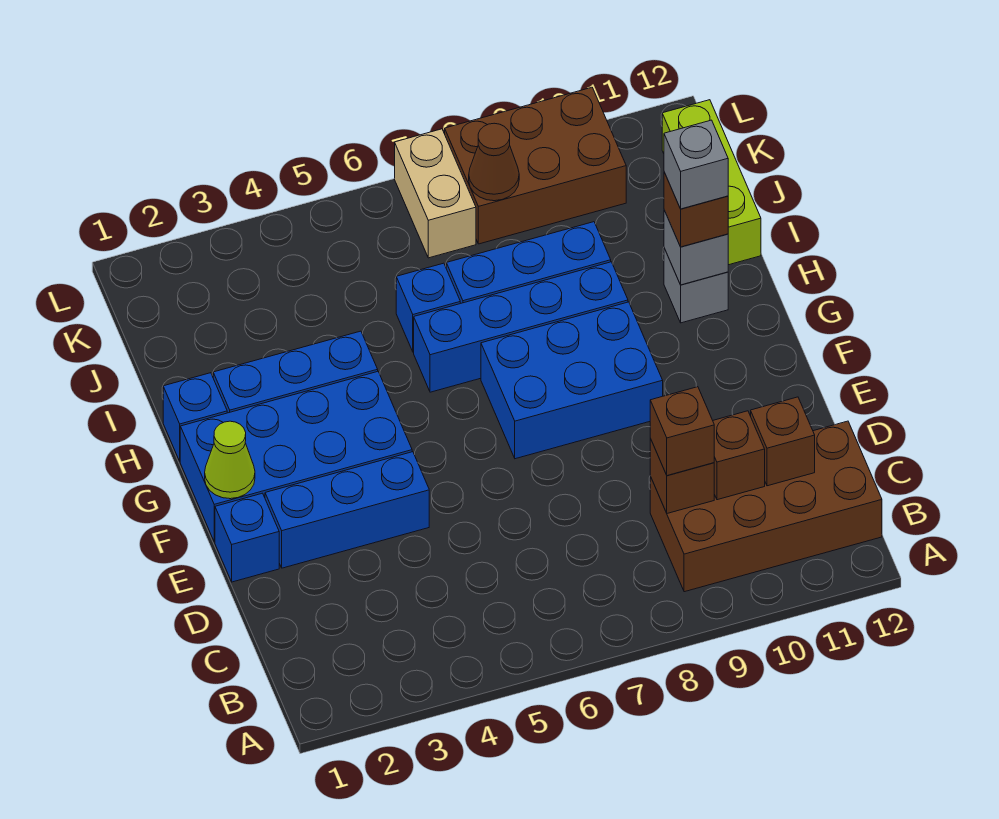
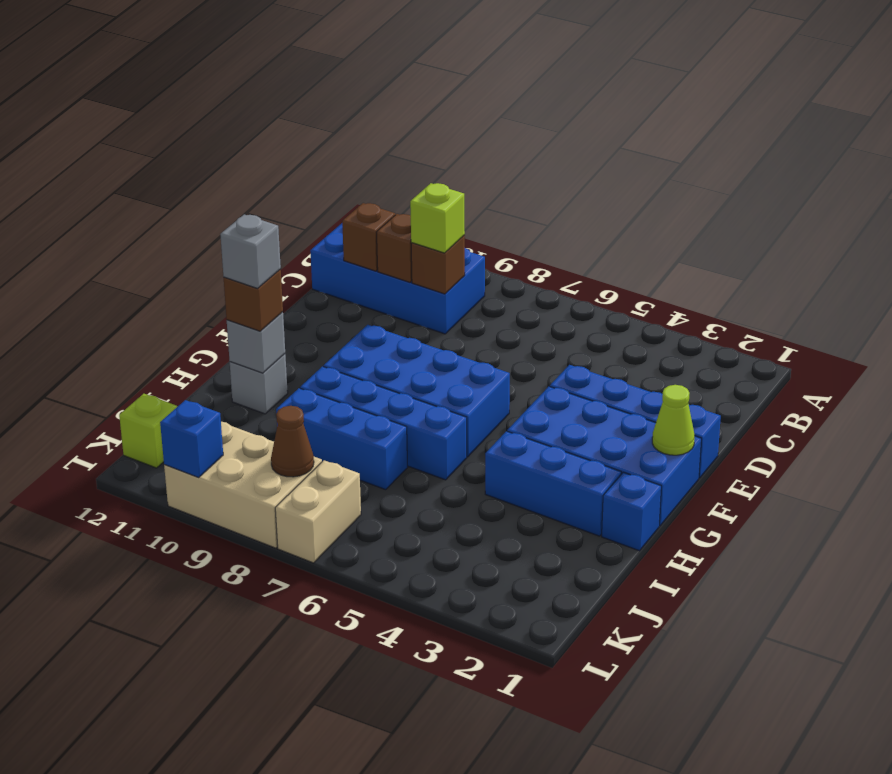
brown 2x4 brick [650,421,882,592] -> blue 2x4 brick [310,223,485,334]
brown 1x1 brick [650,387,714,476] -> lime 1x1 brick [410,183,465,253]
blue 2x3 brick [481,302,663,459] -> blue 2x4 brick [323,325,510,457]
blue 1x1 brick [396,263,460,352] -> blue 1x1 brick moved to [160,400,223,477]
lime 1x3 brick [662,100,761,265] -> lime 1x1 brick [119,394,177,468]
brown 2x3 brick [445,87,626,244] -> tan 2x3 brick [164,422,322,548]

